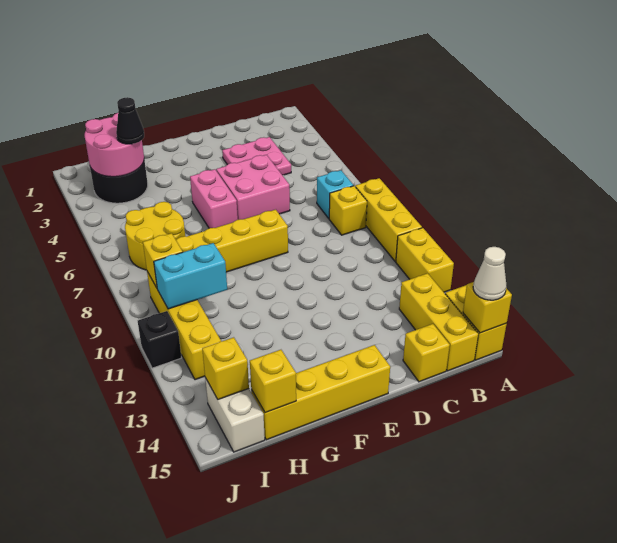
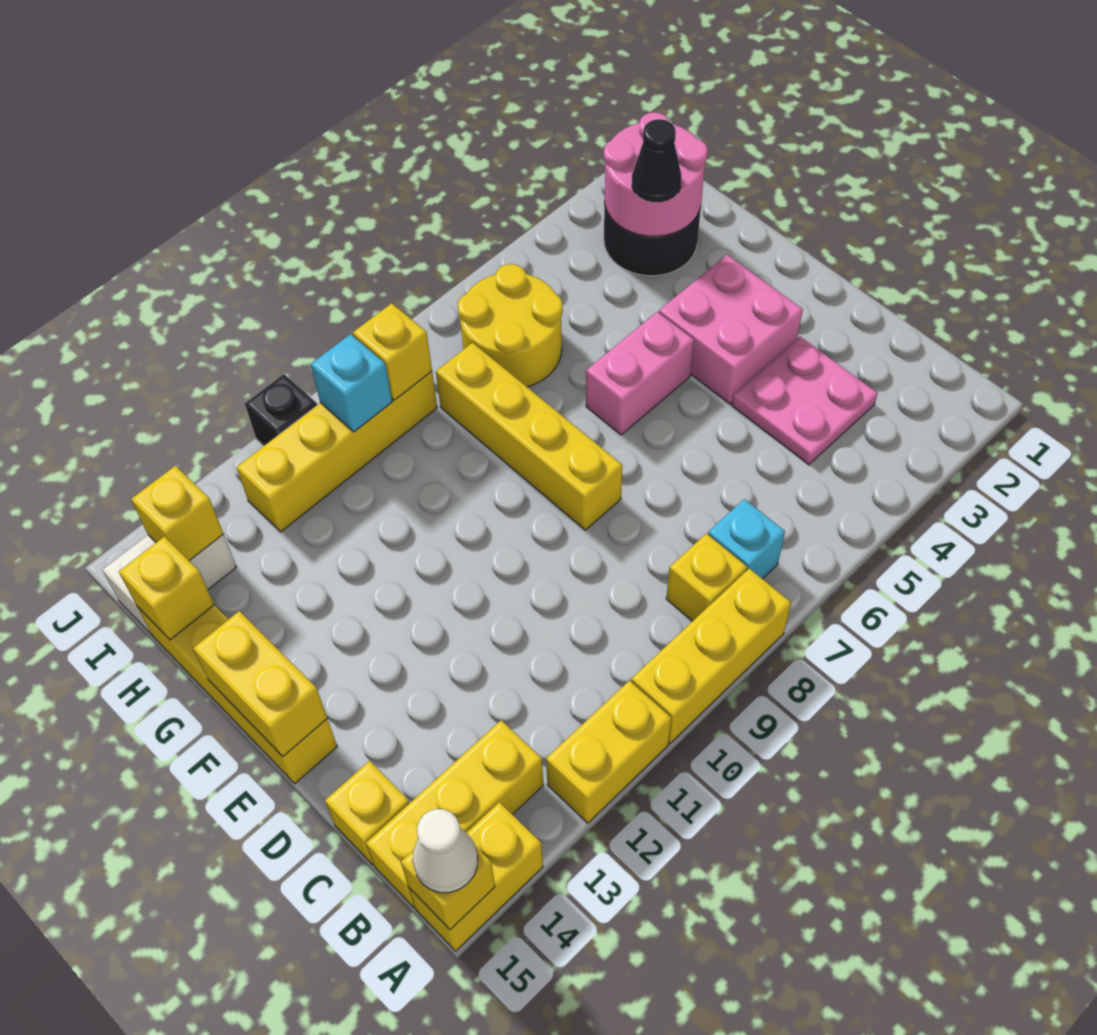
pink 2x2 brick [216,155,290,220] -> pink 2x2 brick moved to [659,255,803,404]
none -> yellow 1x2 brick [193,611,327,756]
cyan 1x2 brick [154,243,227,309] -> cyan 1x1 brick [311,334,392,432]

